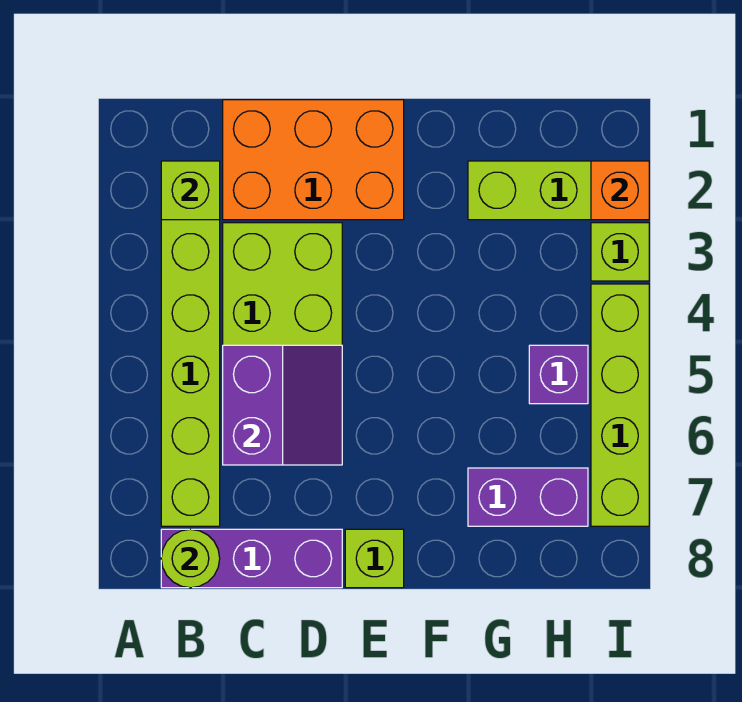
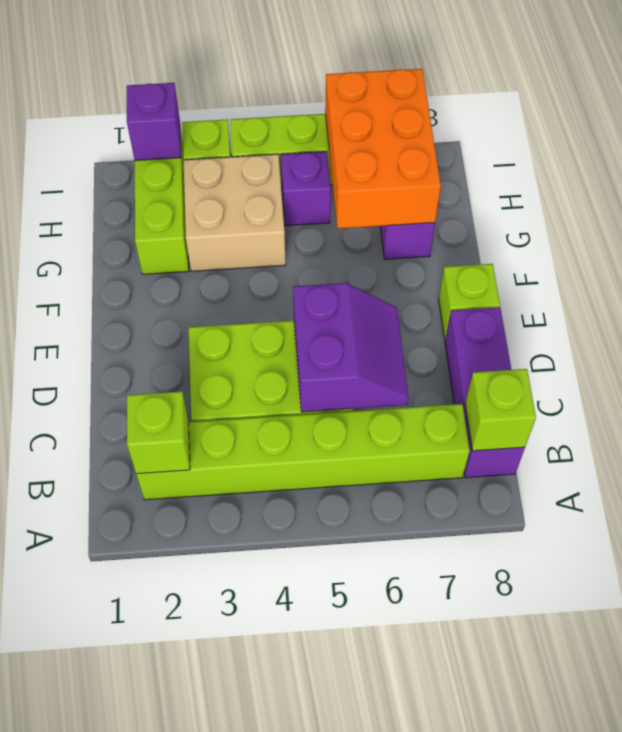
lime 1x1 round brick [161,529,220,588] -> lime 1x1 brick [465,369,536,451]
orange 2x3 brick [223,100,404,220] -> orange 2x3 brick moved to [325,69,441,229]
purple 2x2 slope [223,345,342,465] -> purple 2x2 slope turned to [293,283,409,412]
none -> tan 2x2 brick [184,154,286,271]
orange 1x1 brick [591,161,649,220] -> purple 1x1 brick [127,83,181,161]

